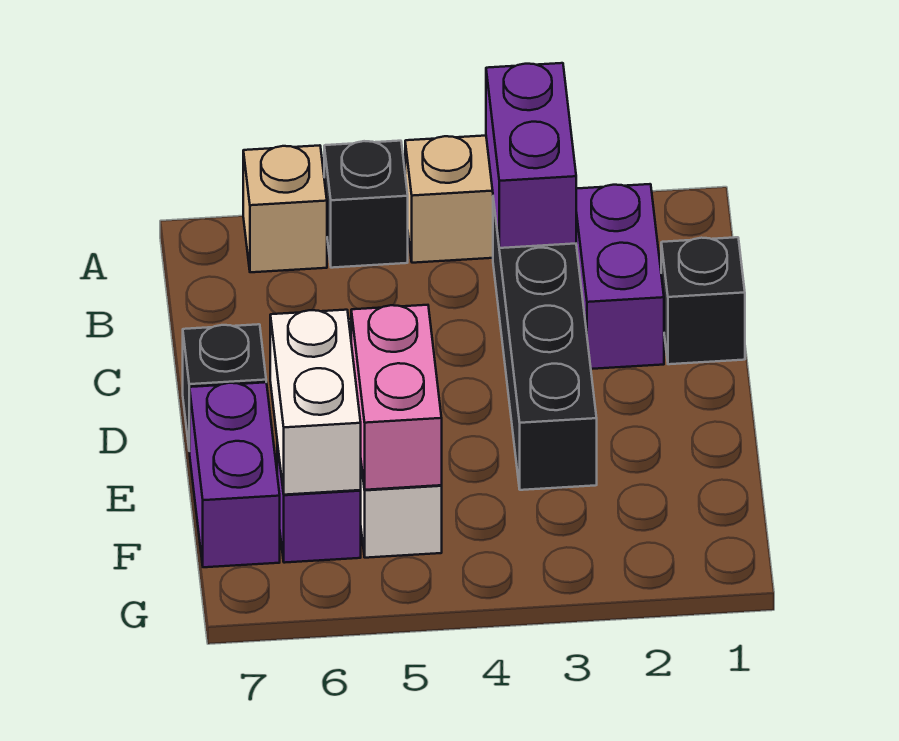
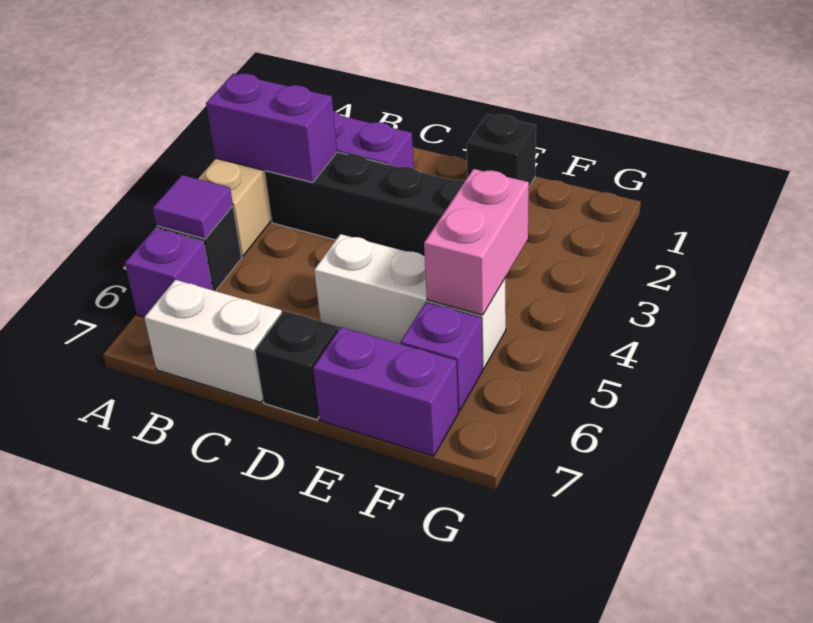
none -> purple 1x1 tile [153,175,233,239]
tan 1x1 brick [243,145,327,272] -> purple 1x1 brick [125,228,213,317]
black 1x1 brick [661,237,745,364] -> black 1x1 brick moved to [467,114,536,186]
pink 1x2 brick [351,305,442,490] -> pink 1x2 brick turned to [424,169,529,315]
white 1x2 brick [270,310,361,495] -> white 1x2 brick moved to [144,280,282,402]

